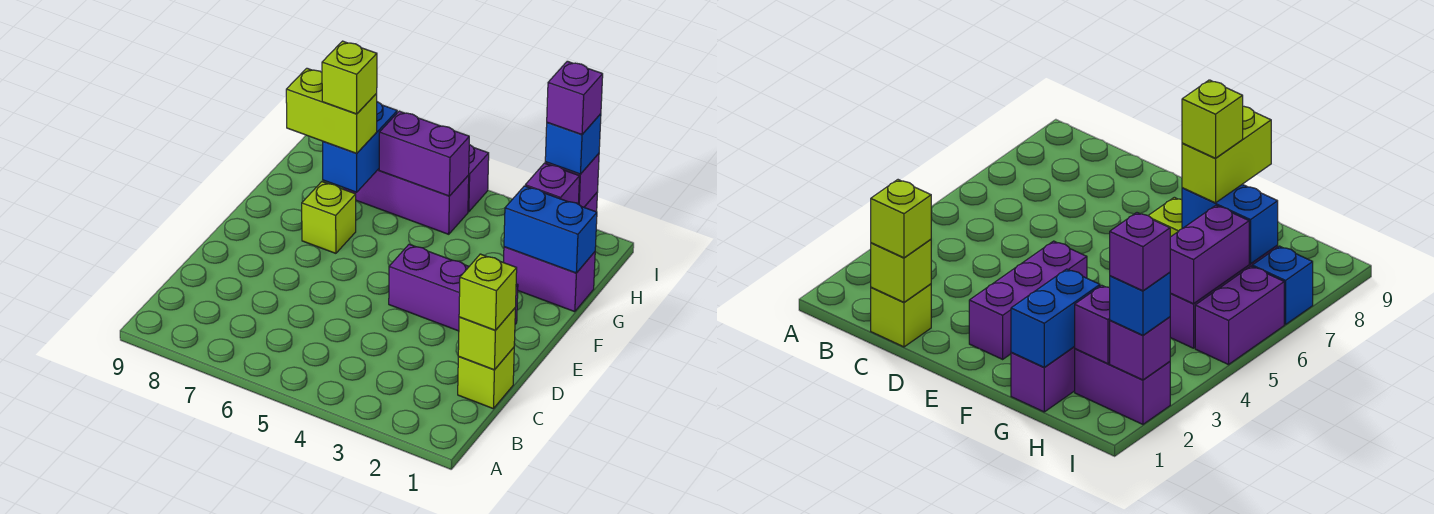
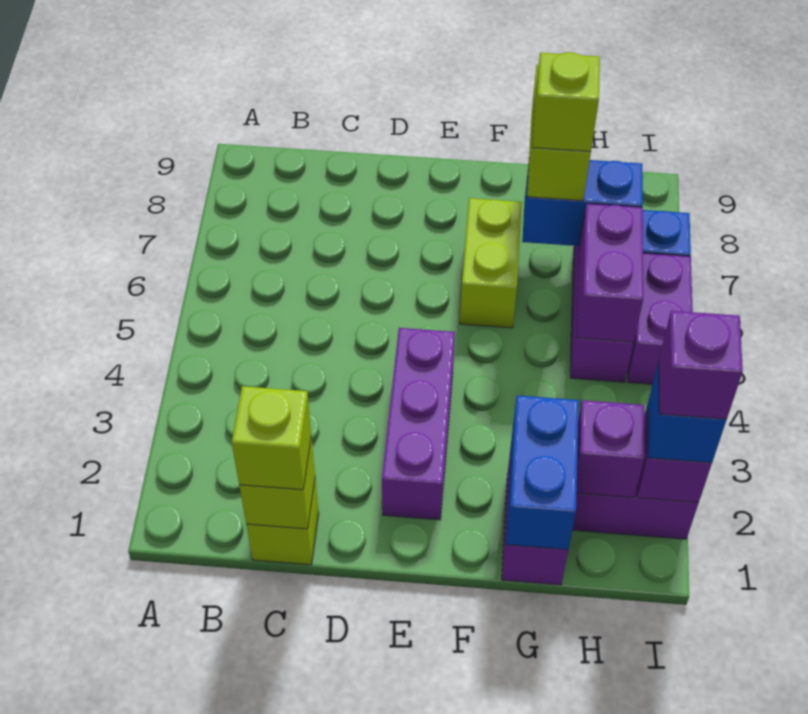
lime 1x1 brick [302,182,356,253] -> lime 1x2 brick [460,198,522,328]

